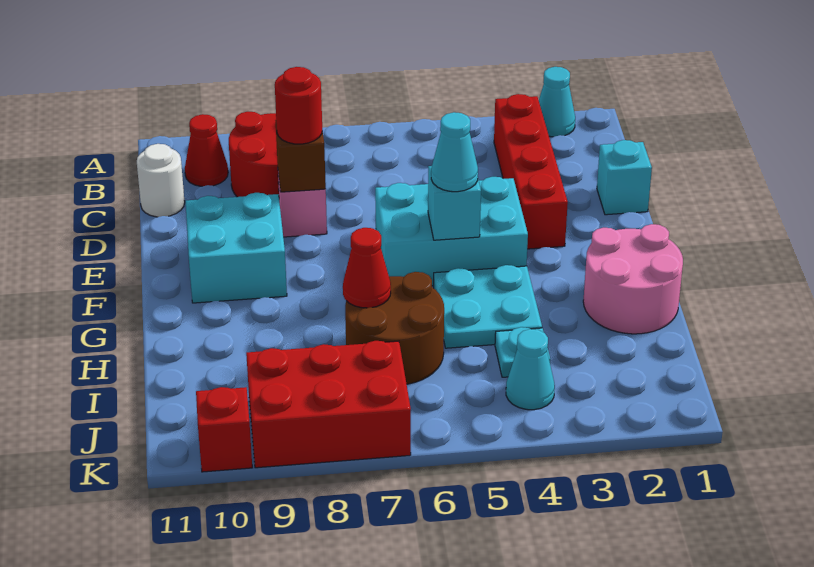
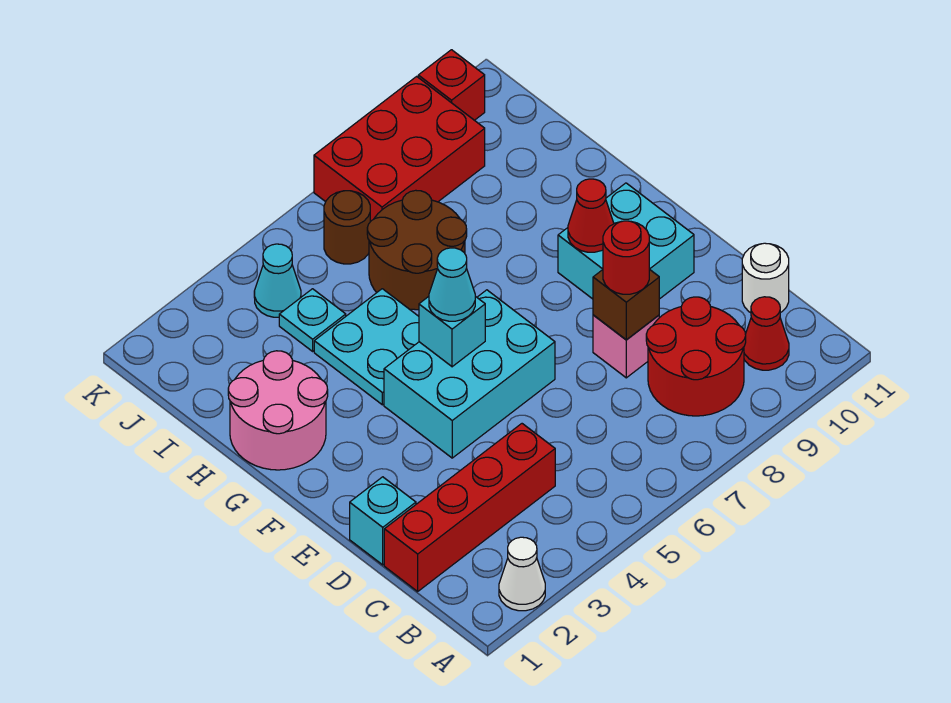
cyan 1x1 cone [539,67,575,137] -> white 1x1 cone [499,537,545,611]
red 1x4 brick [494,94,568,249] -> red 1x4 brick turned to [384,424,555,591]
red 1x1 cone [343,228,391,308] -> red 1x1 cone moved to [568,179,614,252]
none -> brown 1x1 round brick [324,191,370,264]

